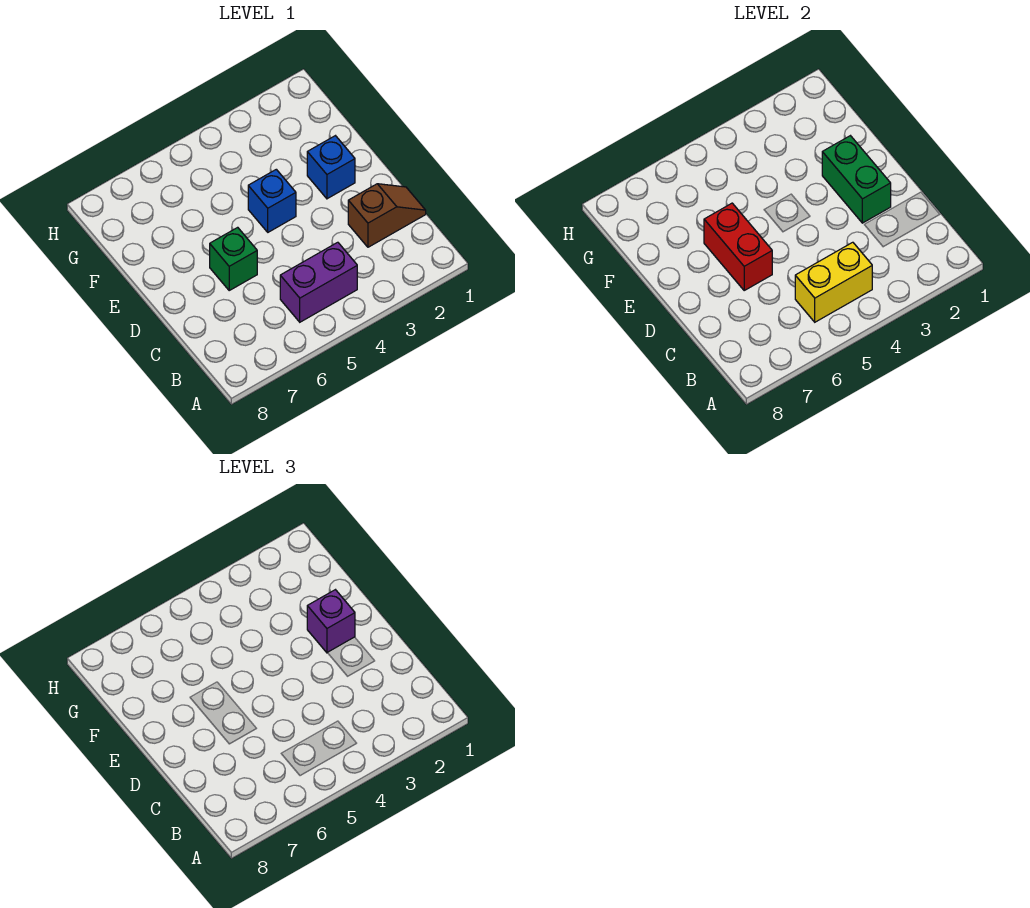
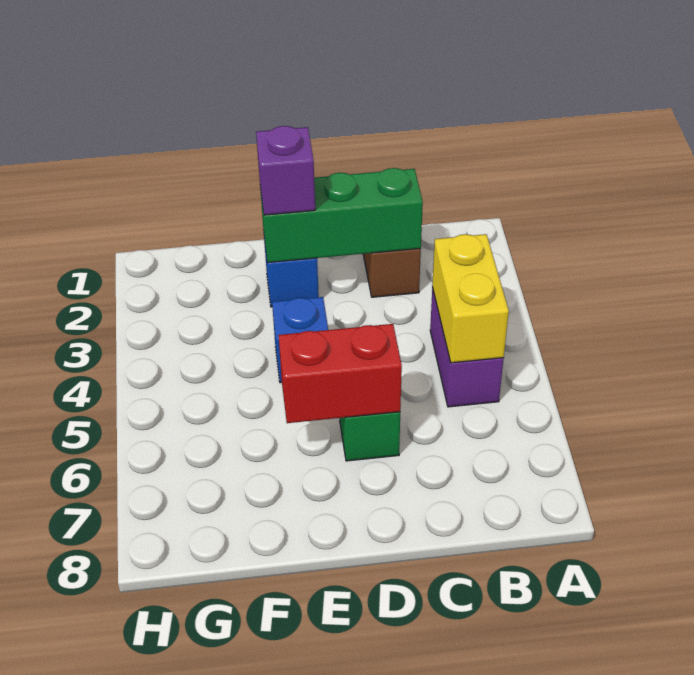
green 1x2 brick [822,136,891,223] -> green 1x3 brick [260,168,423,263]

